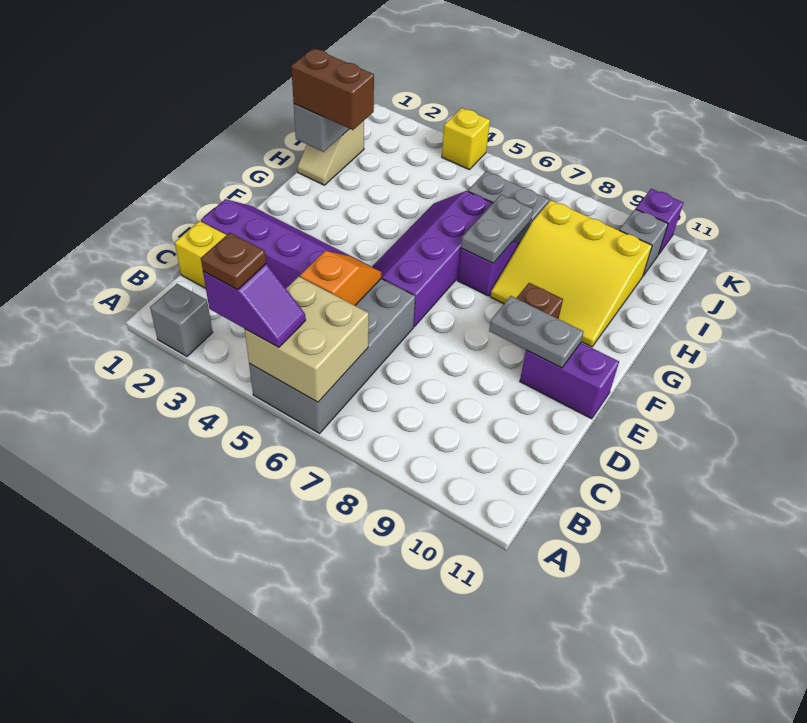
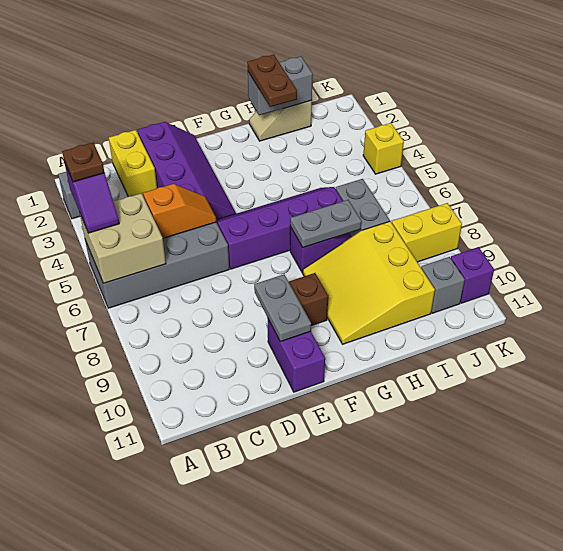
brown 1x2 brick [291,48,374,130] -> brown 1x2 plate [247,55,297,107]
none -> yellow 1x2 brick [392,203,462,262]

